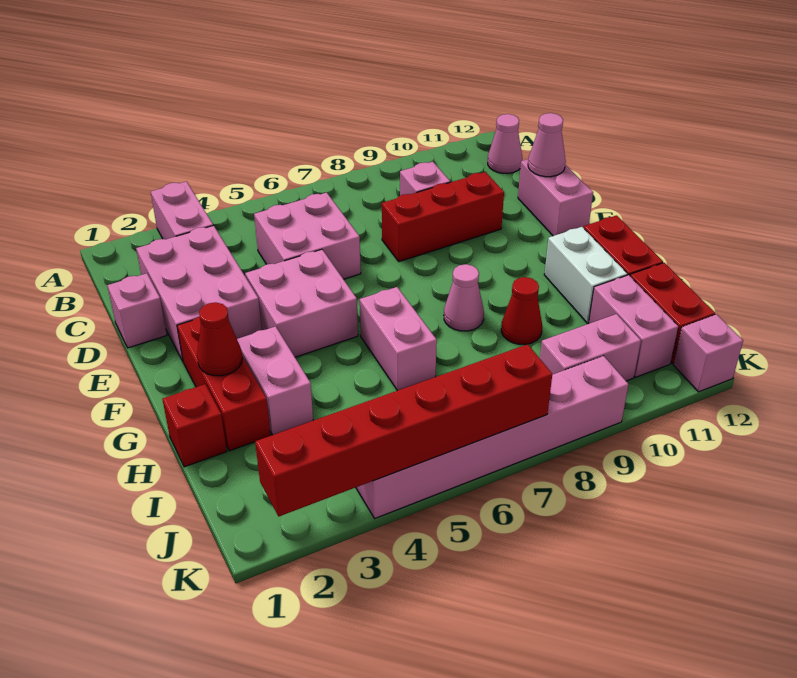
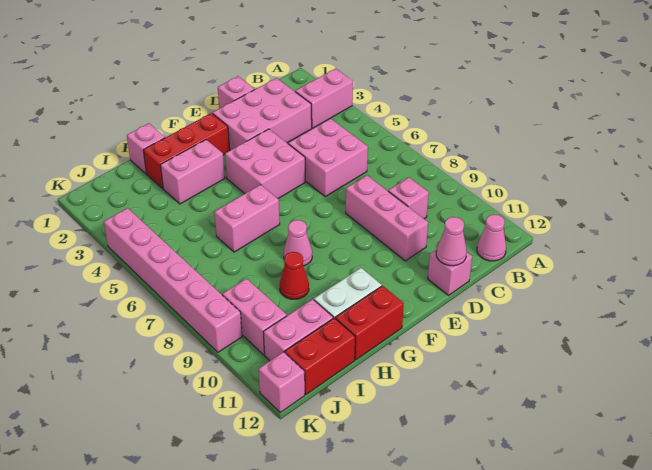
red 1x3 brick [382,172,504,262] -> pink 1x3 brick [346,175,428,261]
pink 1x2 brick [518,159,593,236] -> pink 1x1 brick [428,250,472,295]
red 1x1 cone [197,302,242,376] -> none
red 1x1 brick [162,384,227,467] -> pink 1x1 brick [127,123,165,174]
red 1x6 brick [255,344,552,516] -> none

